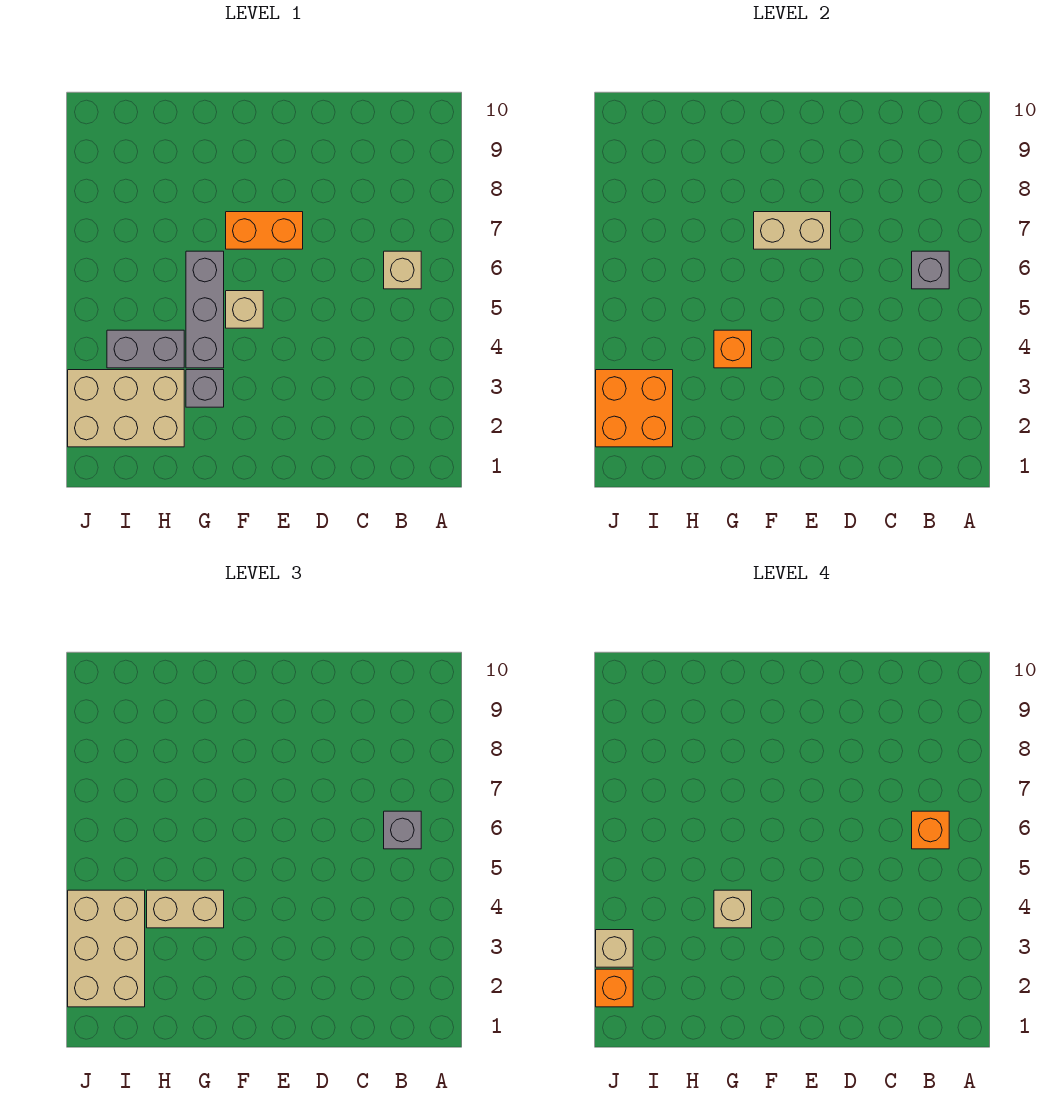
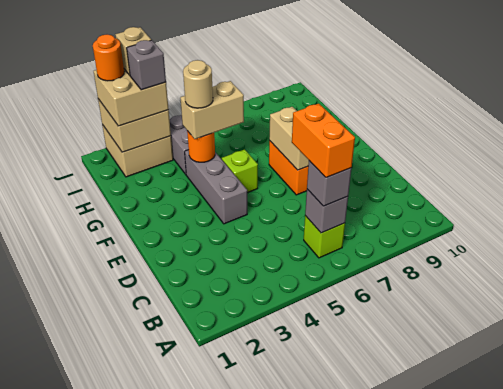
tan 1x1 brick [384,251,421,289] -> lime 1x1 brick [304,216,345,258]
orange 1x1 brick [912,811,949,849] -> orange 1x2 brick [292,104,355,178]
tan 1x1 brick [226,291,263,328] -> lime 1x1 brick [222,149,258,193]
grey 1x1 brick [186,370,224,407] -> grey 1x1 brick moved to [127,40,166,90]
grey 1x3 brick [186,251,224,368] -> grey 1x3 brick turned to [185,150,247,224]
orange 1x1 brick [714,330,752,368] -> orange 1x1 round brick [187,131,215,162]
tan 1x2 brick [147,890,224,928] -> tan 1x2 brick turned to [180,81,244,139]
tan 1x1 brick [714,890,752,928] -> tan 1x1 round brick [183,60,213,108]
tan 2x3 brick [68,370,184,447] -> tan 2x2 brick [102,125,173,177]
orange 2x2 brick [596,370,673,447] -> tan 2x2 brick [98,99,171,152]
tan 2x3 brick [68,890,145,1007] -> tan 2x2 brick [94,69,169,126]
orange 1x1 brick [596,969,633,1007] -> orange 1x1 round brick [93,35,124,81]

